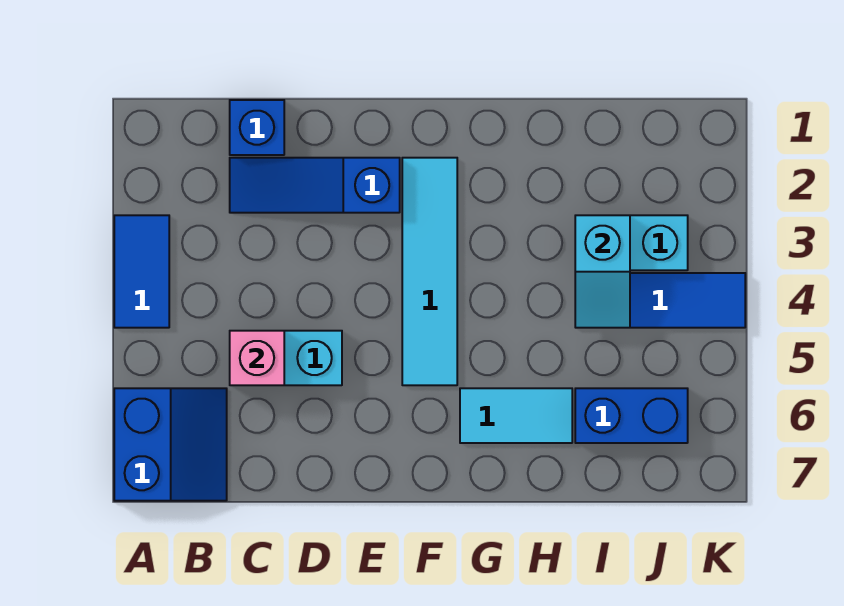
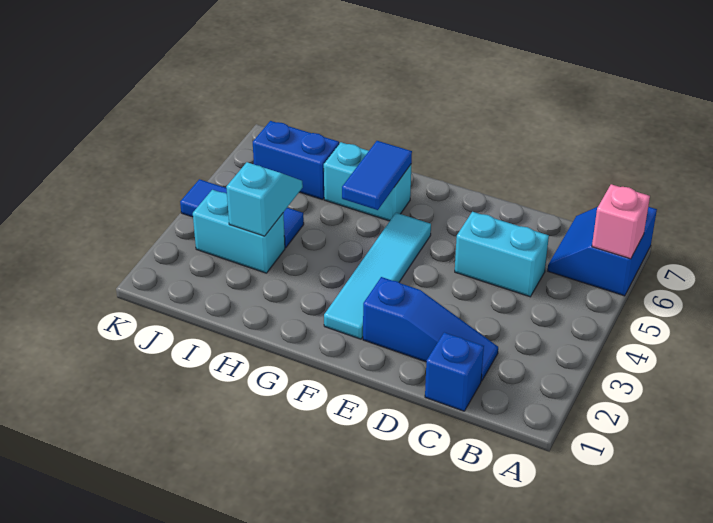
blue 1x2 tile [114,215,169,328] -> blue 1x2 tile moved to [342,141,412,210]
pink 1x1 brick [230,331,284,385] -> pink 1x1 brick moved to [592,184,650,259]
cyan 1x2 tile [460,388,572,443] -> cyan 1x2 brick [324,142,411,221]

